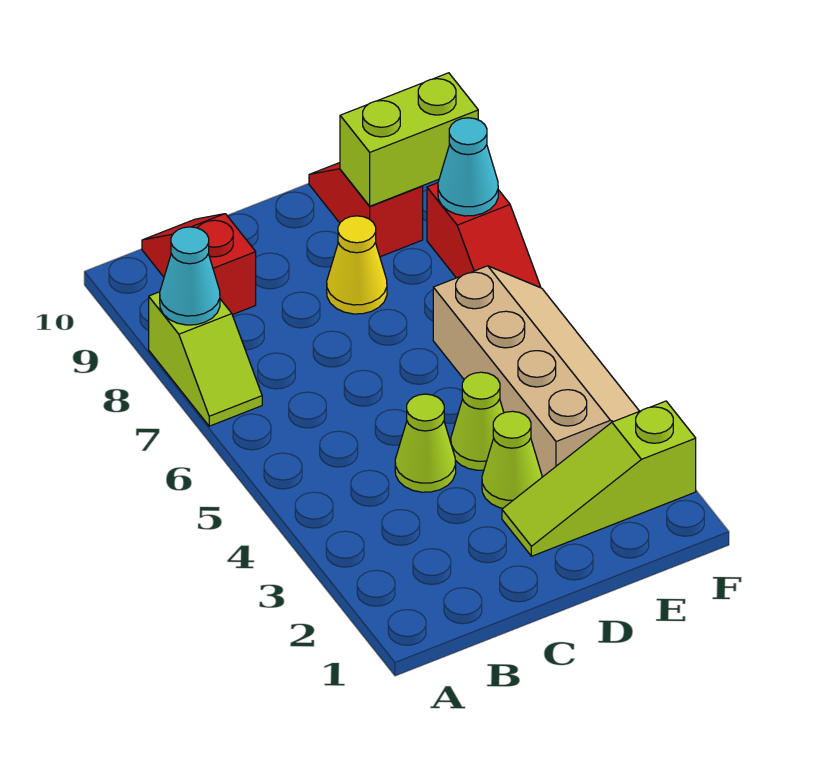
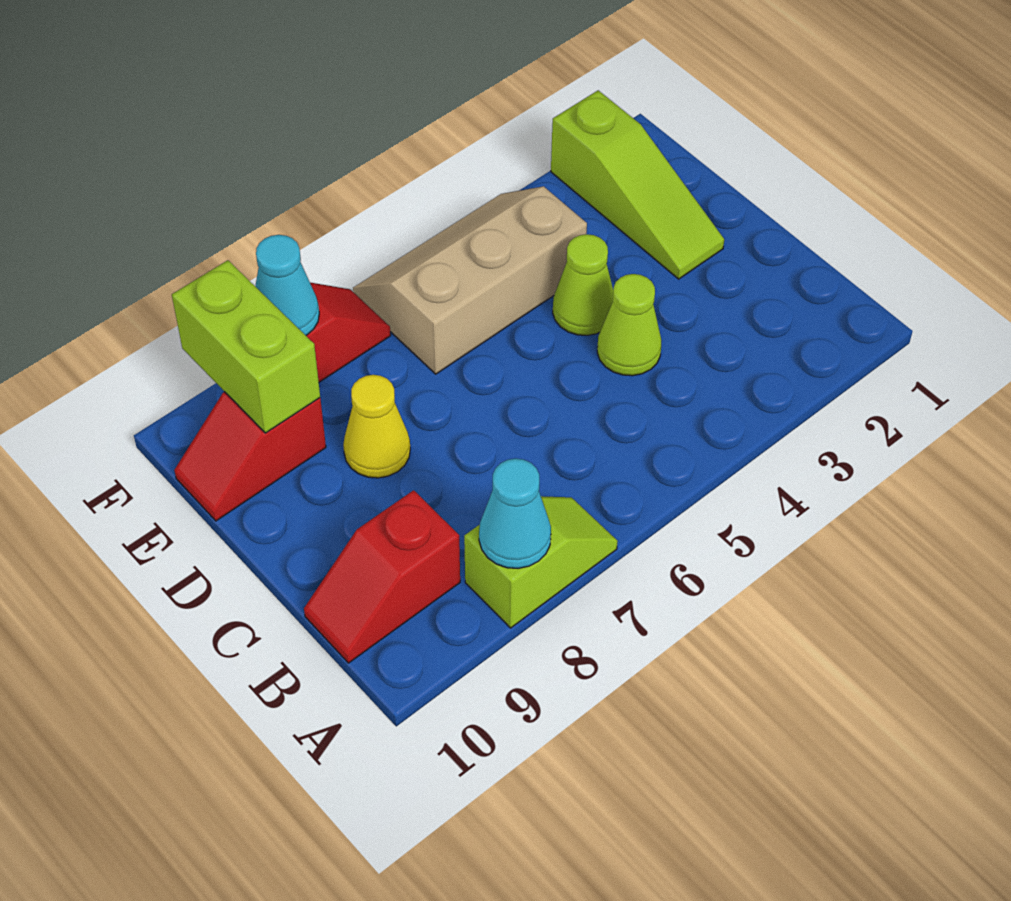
lime 1x1 cone [482,411,542,508] -> none
tan 2x4 slope [433,266,639,477] -> tan 2x3 slope [353,186,587,374]

